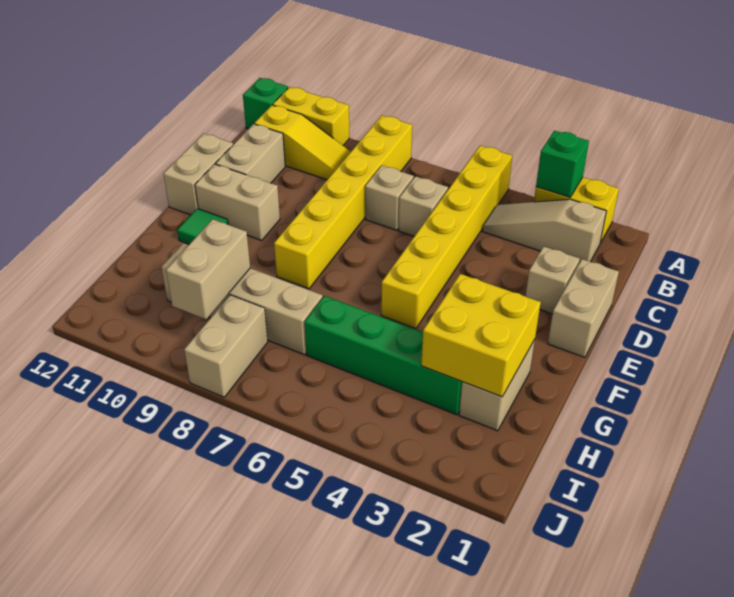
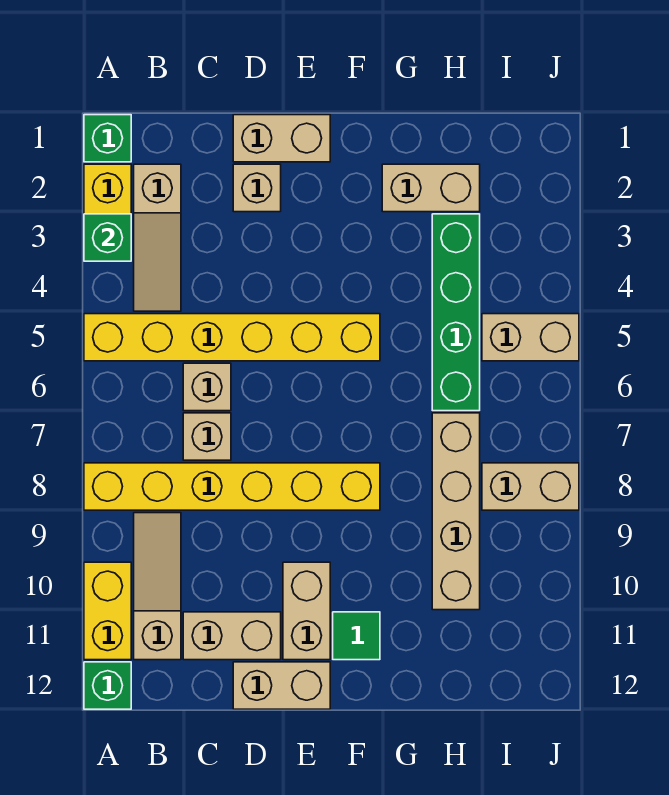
none -> green 1x1 brick [84,115,131,162]
yellow 1x3 slope [254,105,351,180] -> tan 1x3 slope [134,513,181,660]
yellow 2x2 brick [421,274,541,397] -> none
tan 1x2 brick [166,219,250,319] -> tan 1x2 brick moved to [482,314,579,361]

